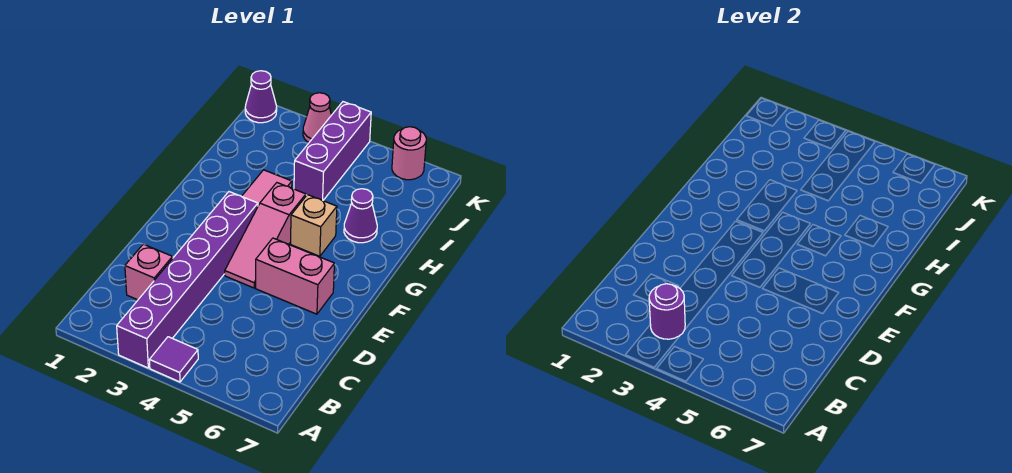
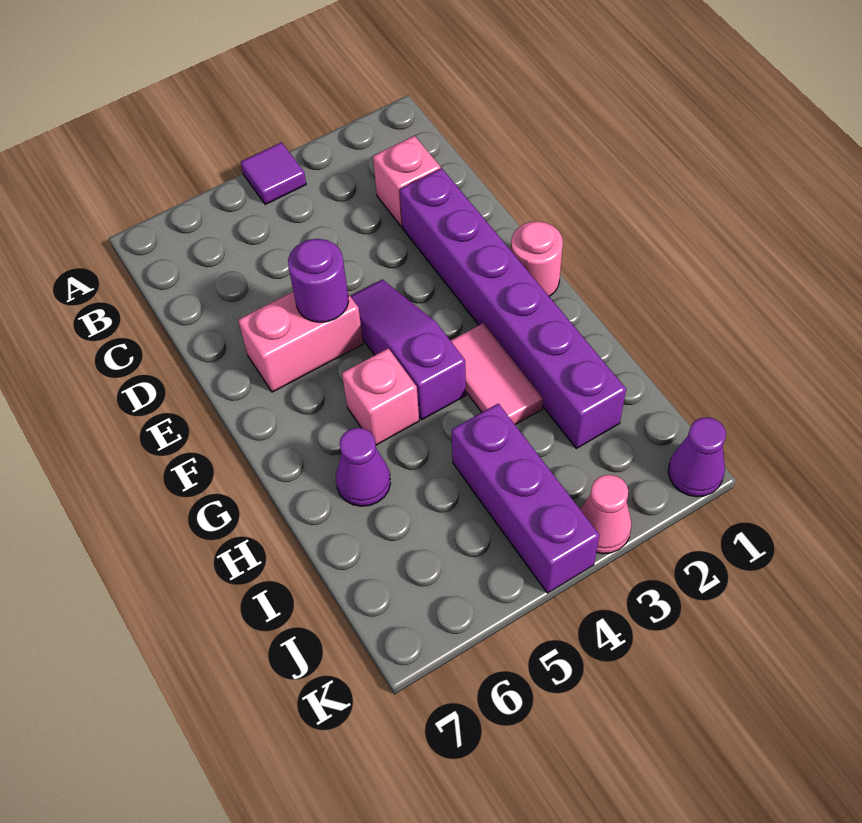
purple 1x6 brick [117,192,258,368] -> purple 1x6 brick moved to [400,168,626,448]
purple 1x1 round brick [649,284,685,339] -> purple 1x1 round brick moved to [288,239,349,322]
pink 1x3 slope [225,183,306,288] -> purple 1x3 slope [350,279,466,420]
tan 1x1 brick [291,195,337,256] -> pink 1x1 brick [342,348,419,445]
pink 1x1 round brick [392,127,426,180] -> pink 1x1 round brick moved to [511,221,563,296]

